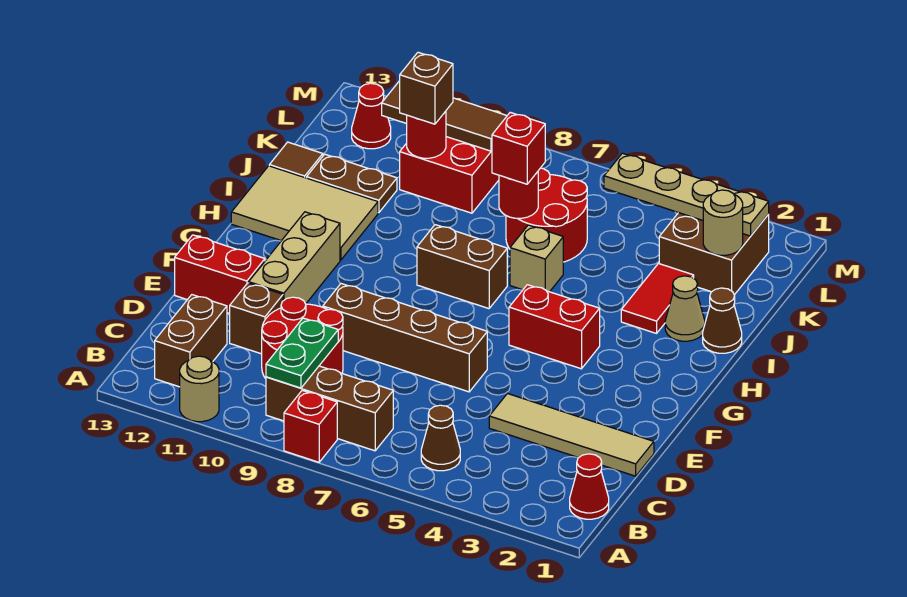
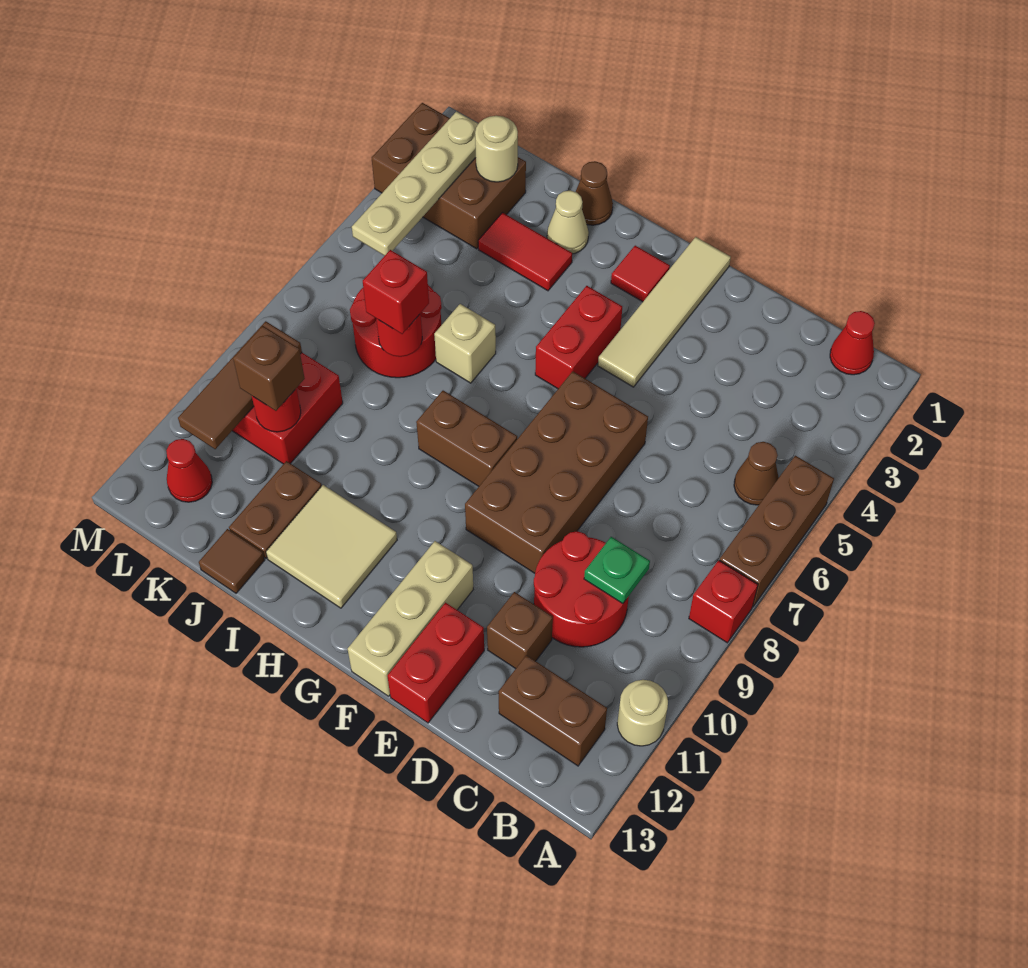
brown 1x3 brick [266,366,393,451] -> brown 1x3 brick moved to [719,456,834,606]
green 1x2 plate [266,318,338,388] -> green 1x1 plate [584,537,650,603]
tan 1x4 tile [489,394,654,476] -> tan 1x4 tile moved to [598,237,731,387]
brown 1x4 brick [323,284,487,392] -> brown 2x4 brick [465,371,648,573]
tan 1x3 brick [249,212,340,304] -> tan 1x3 brick turned to [348,541,473,696]
none -> red 1x1 tile [611,246,670,302]
brown 1x2 brick [417,225,507,309] -> brown 1x2 brick turned to [416,391,517,486]
tan 2x3 tile [231,166,378,260] -> tan 2x2 tile [266,485,397,608]
brown 2x2 brick [659,213,769,295] -> brown 2x3 brick [372,103,526,249]

